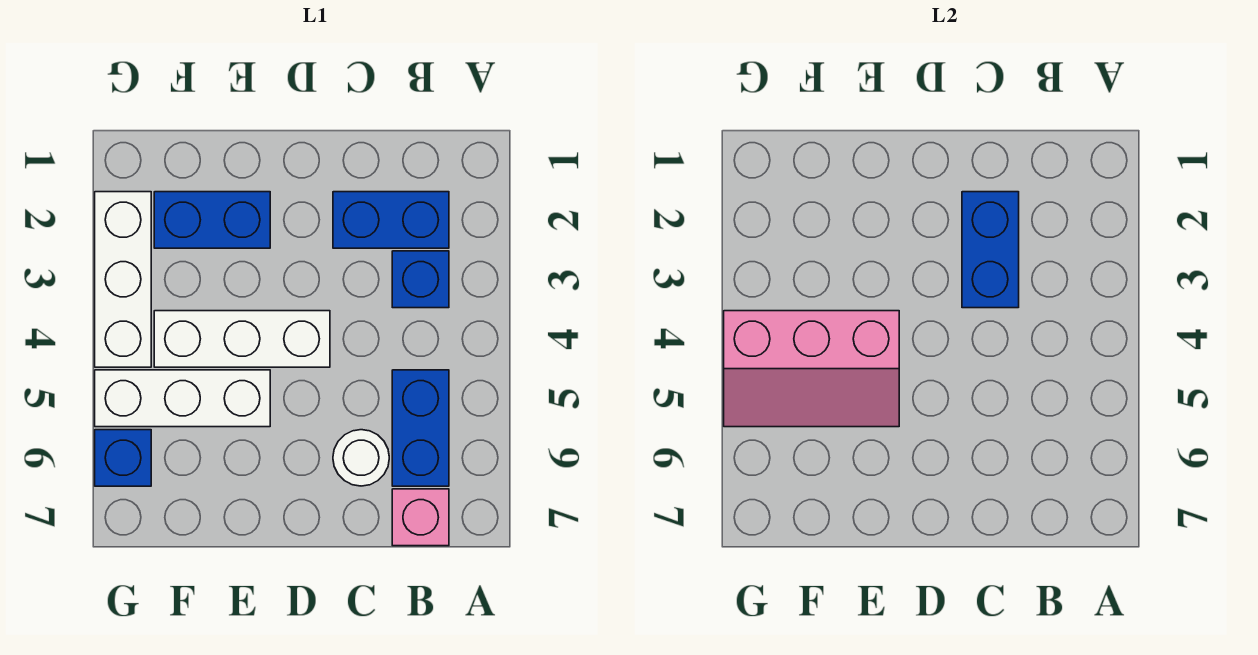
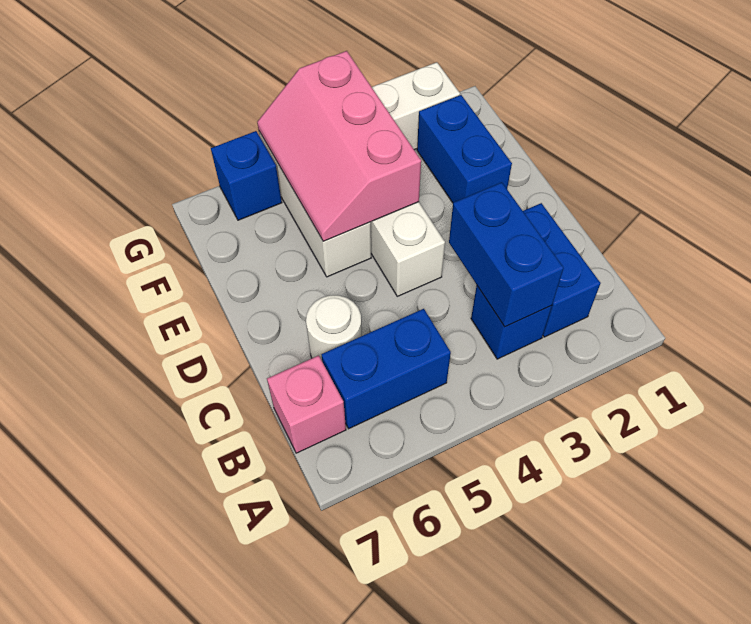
blue 1x2 brick [962,192,1019,308] -> blue 1x2 brick turned to [449,182,564,327]

